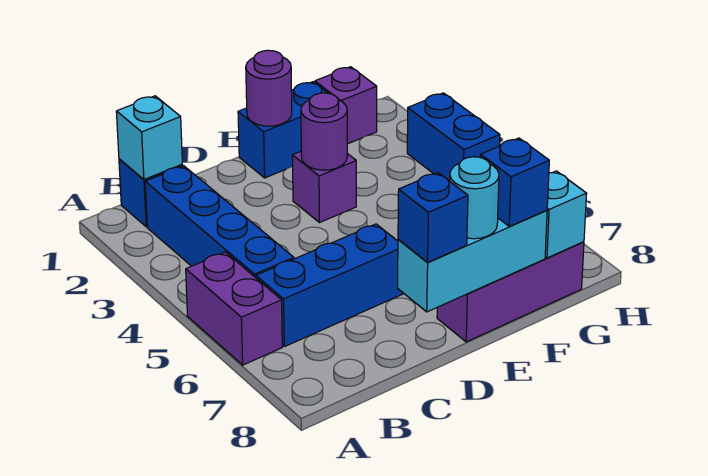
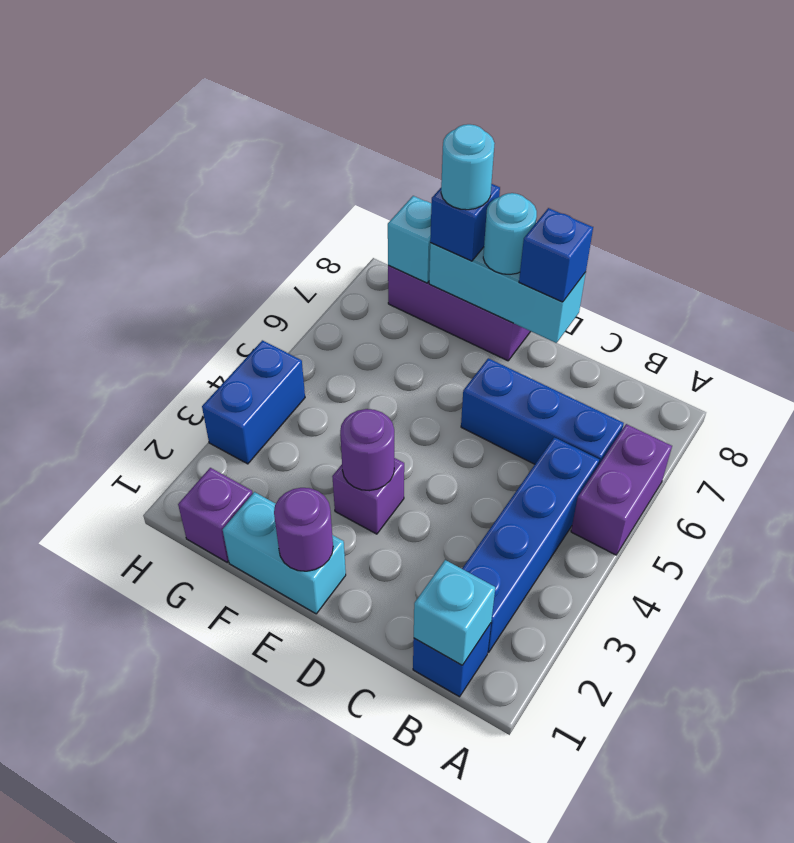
blue 1x2 brick [238,82,327,178] -> cyan 1x2 brick [223,492,346,614]
none -> cyan 1x1 round brick [441,124,495,210]

